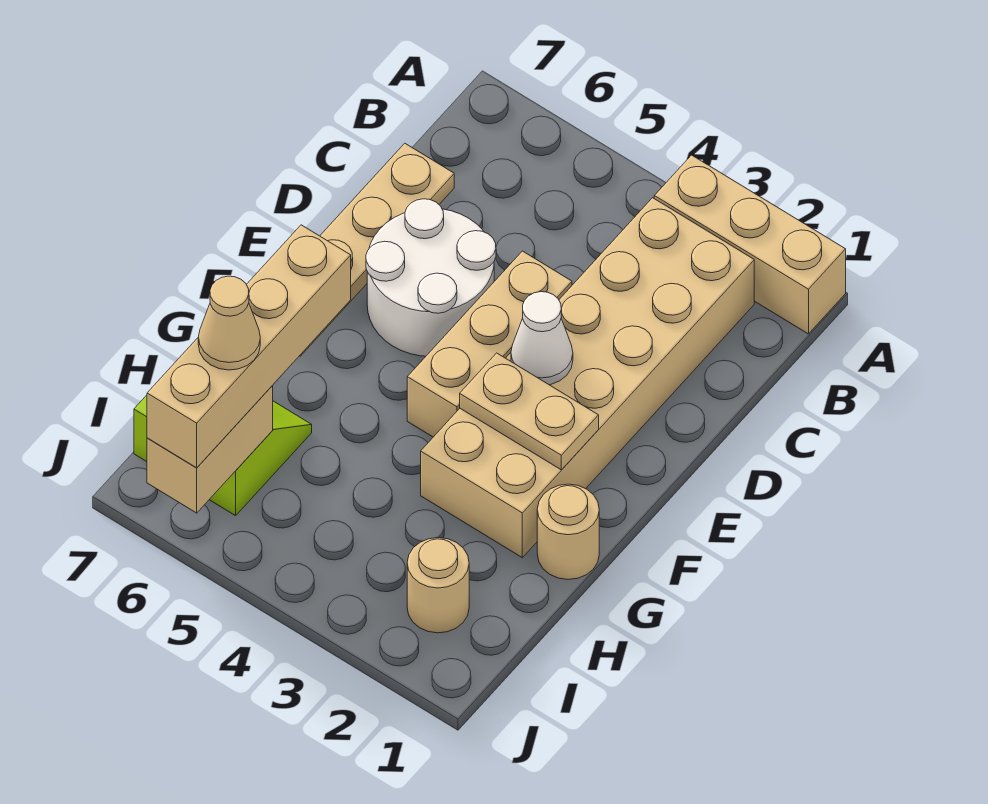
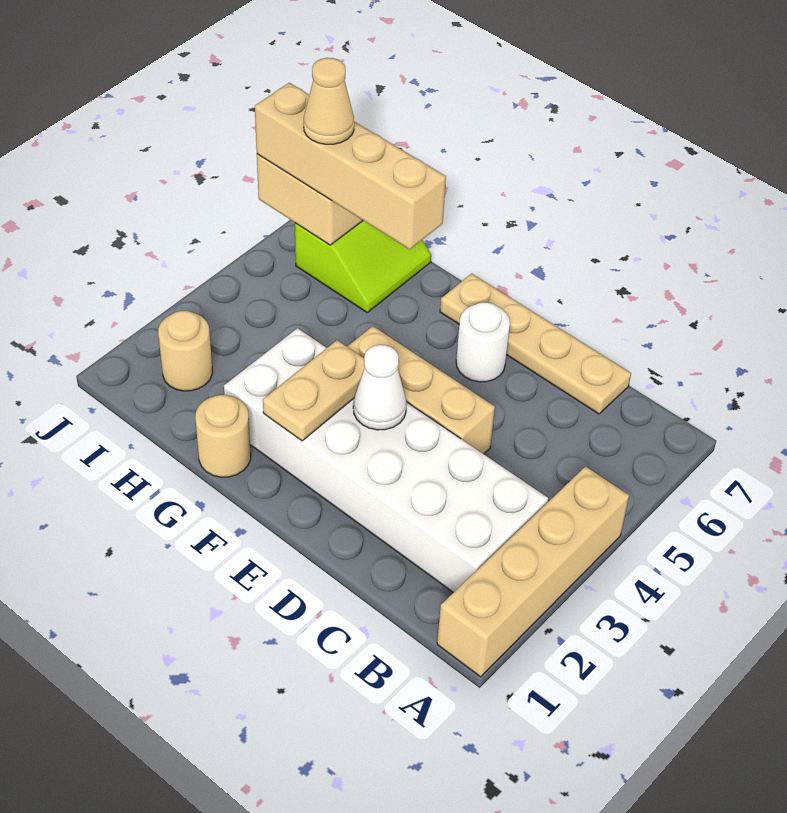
tan 1x3 brick [654,155,846,334] -> tan 1x4 brick [437,467,629,677]
tan 2x6 brick [421,198,754,558] -> white 2x6 brick [224,328,548,593]
white 2x2 round brick [366,199,496,356] -> white 1x1 round brick [456,302,510,382]

